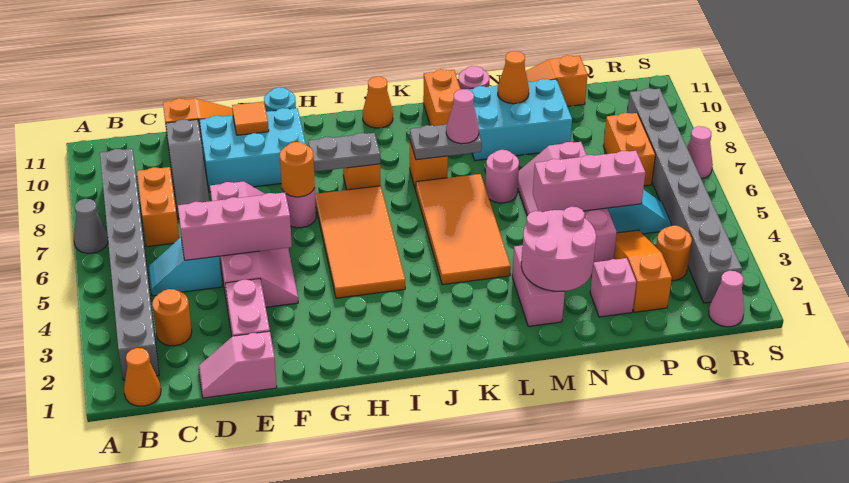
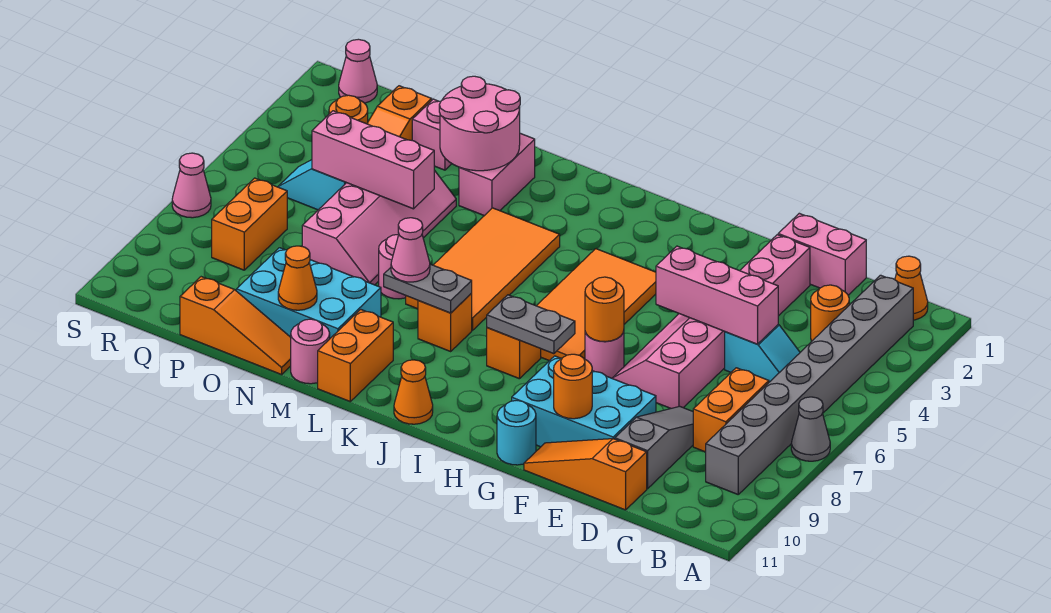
pink 1x2 slope [198,331,277,398] -> pink 1x2 brick [778,213,866,295]
orange 1x1 tile [232,102,269,135] -> orange 1x1 round brick [554,354,592,419]
grey 1x8 brick [627,88,742,303] -> none

